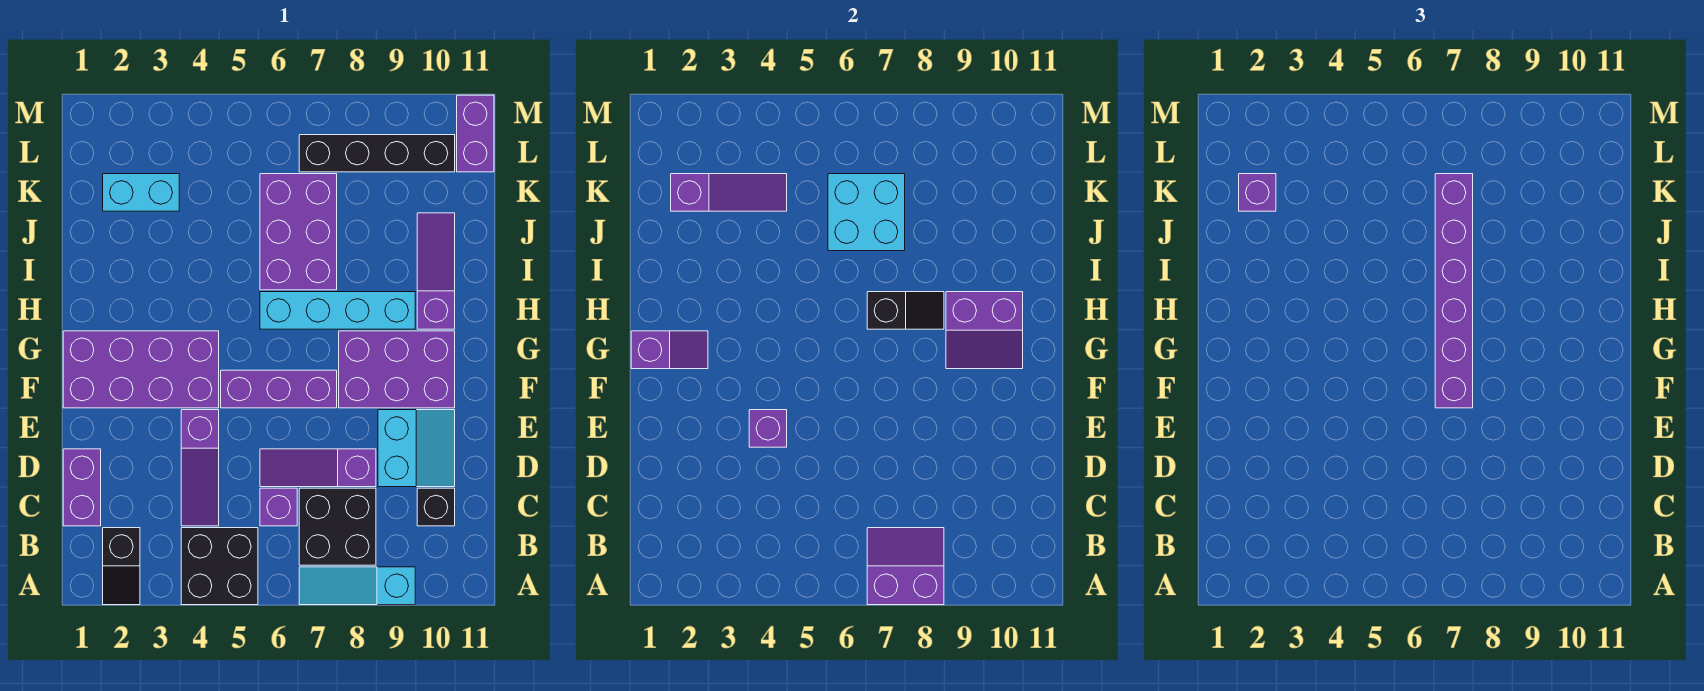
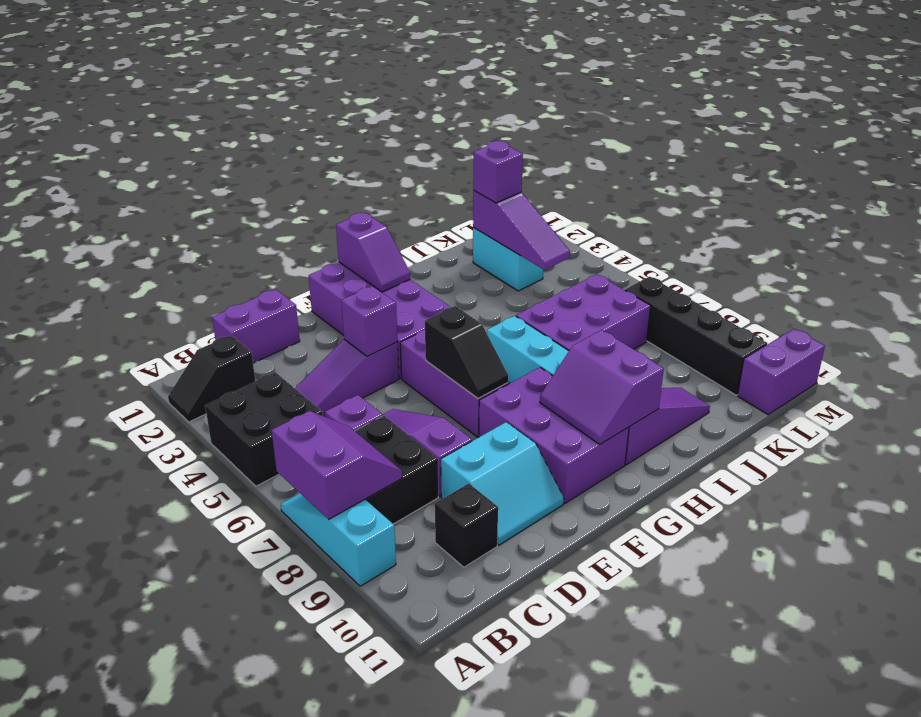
purple 1x6 brick [1435,174,1473,408] -> none
black 1x2 slope [867,292,944,329] -> black 1x2 slope moved to [425,306,508,399]
cyan 2x2 brick [828,174,905,251] -> none

